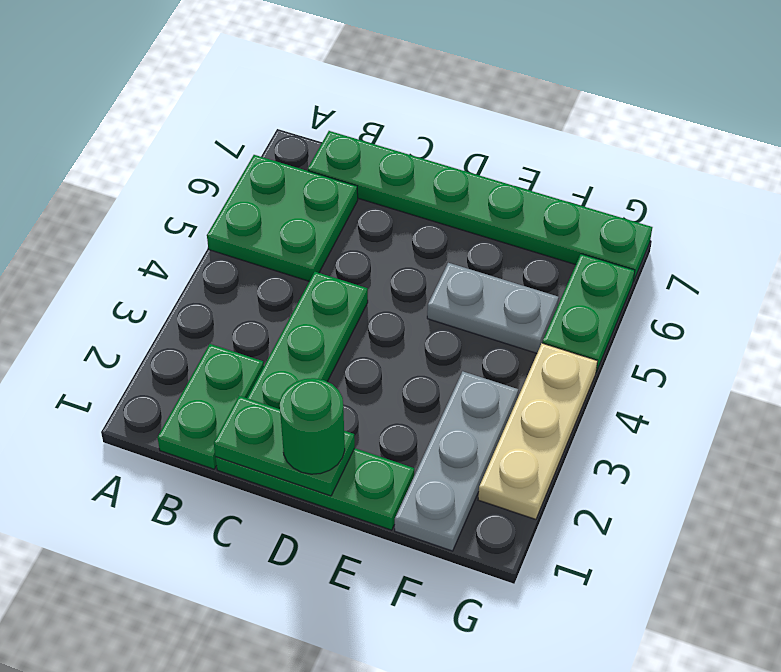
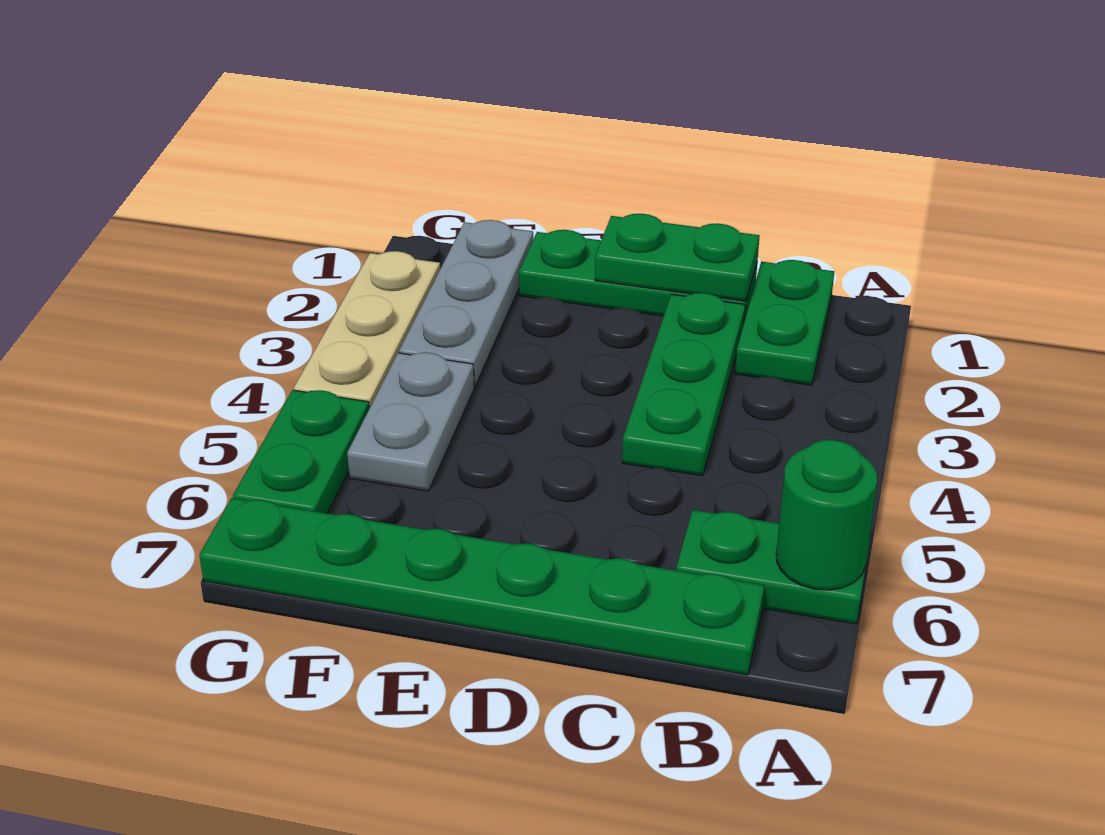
green 2x2 plate [207,155,358,281] -> green 1x2 plate [676,510,870,624]
green 1x1 round brick [280,378,345,474] -> green 1x1 round brick moved to [776,440,877,590]
grey 1x2 plate [427,263,559,353] -> grey 1x2 plate turned to [347,352,474,491]

